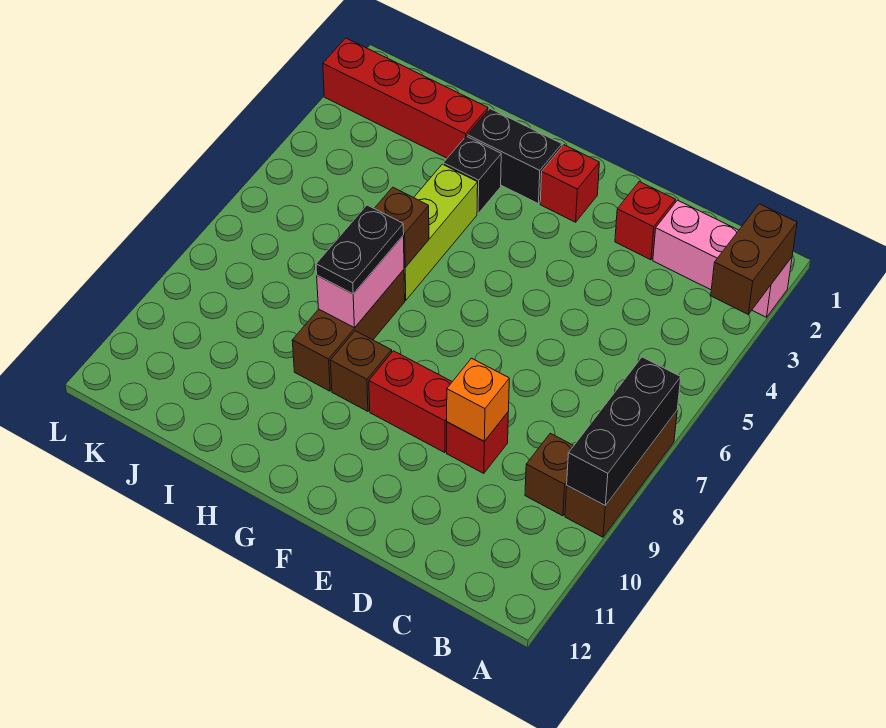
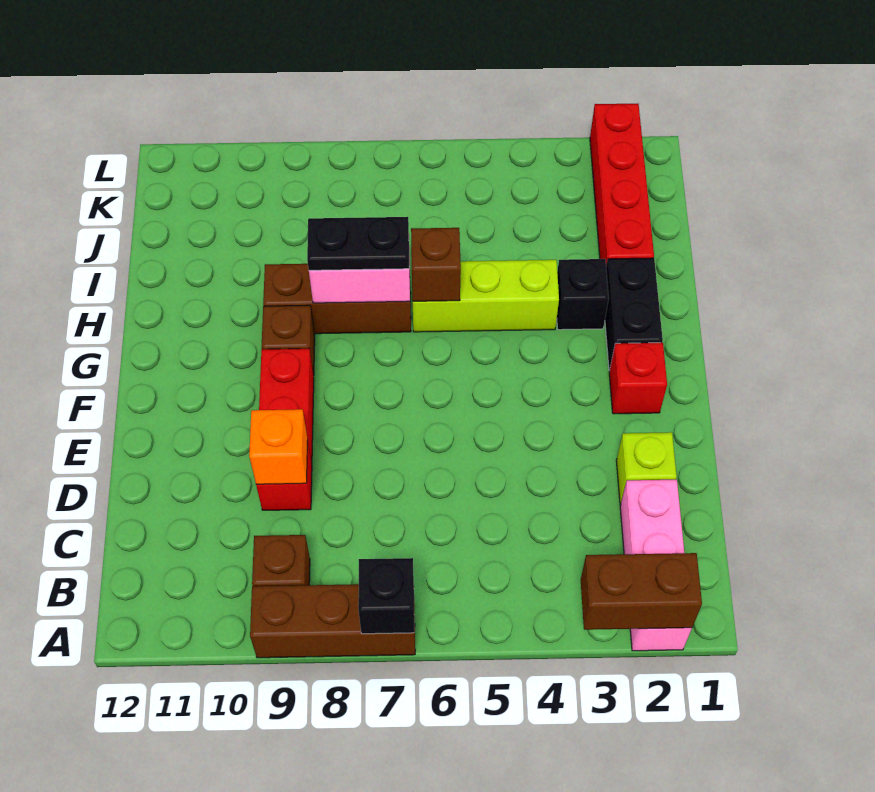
black 1x3 brick [567,357,681,506] -> black 1x1 brick [358,558,414,634]
red 1x1 brick [615,182,675,260] -> lime 1x1 brick [616,432,677,504]

